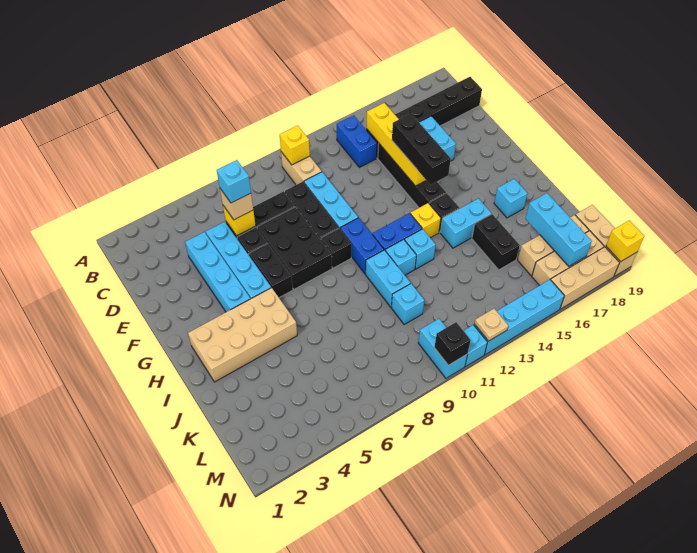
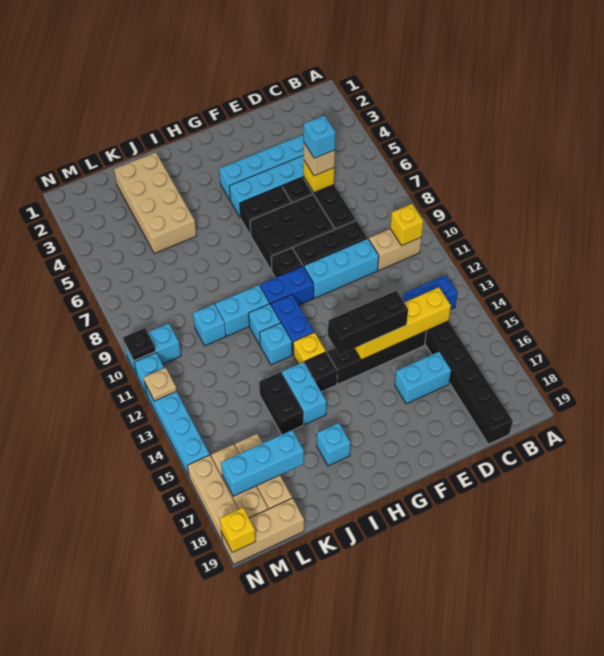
tan 2x4 brick [188,288,297,382] -> tan 2x4 brick moved to [114,152,196,253]
black 1x2 brick [472,214,520,270] -> black 1x2 brick turned to [259,372,304,434]
black 1x1 brick [434,322,471,365] -> black 1x1 plate [123,328,156,361]

